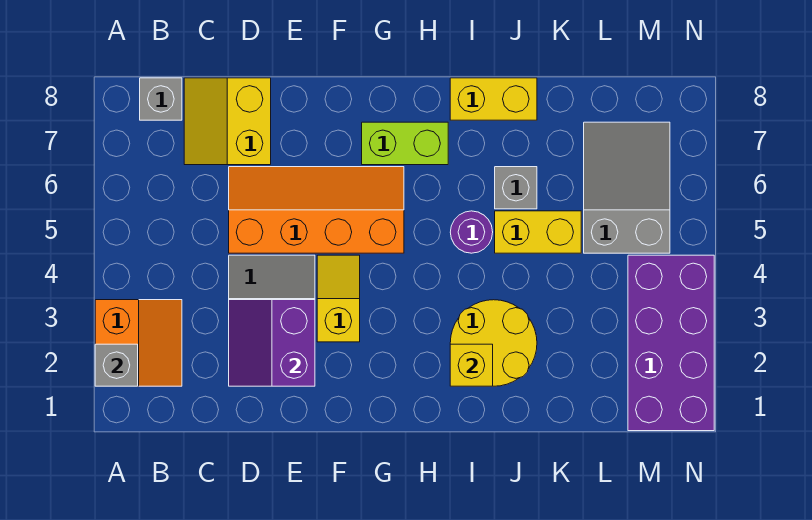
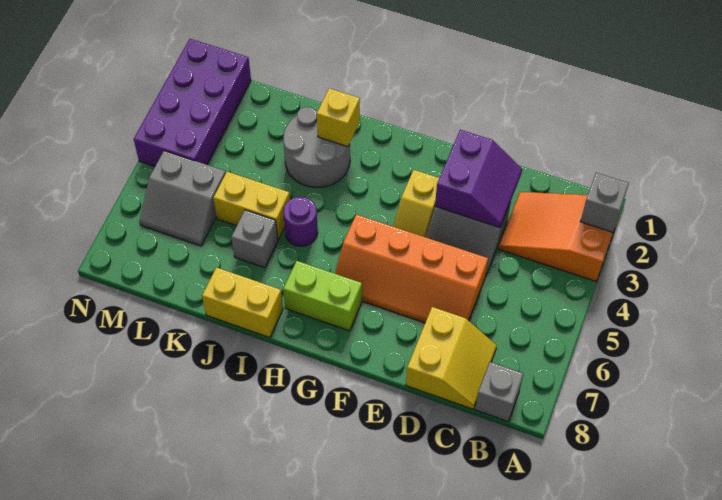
orange 2x2 slope [95,300,182,386] -> orange 2x3 slope [498,192,620,281]
yellow 2x2 round brick [450,300,537,386] -> grey 2x2 round brick [283,107,350,187]
grey 2x3 slope [584,122,670,253] -> grey 2x2 slope [139,151,226,246]

